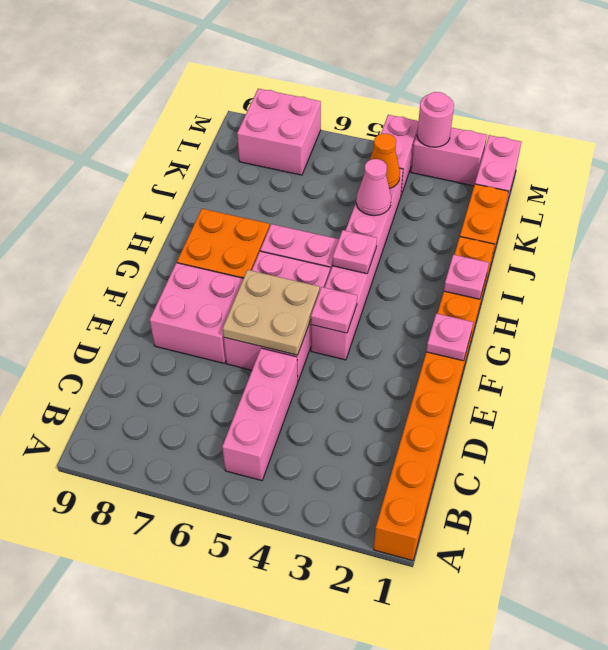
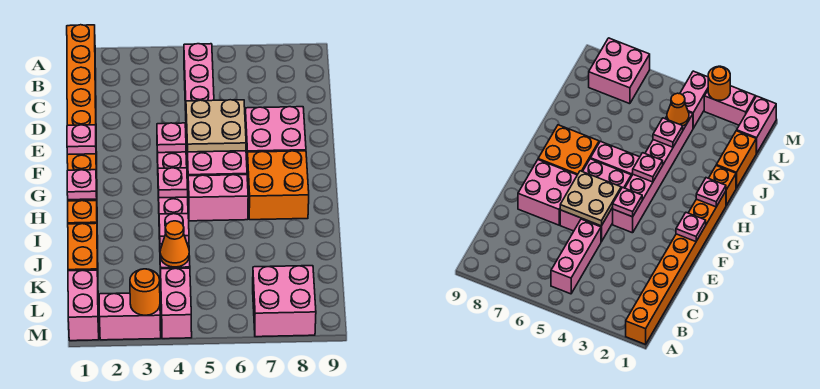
pink 1x1 cone [356,159,391,216] -> pink 1x1 plate [159,214,189,244]
pink 1x1 round brick [417,92,454,147] -> orange 1x1 round brick [130,269,160,315]

